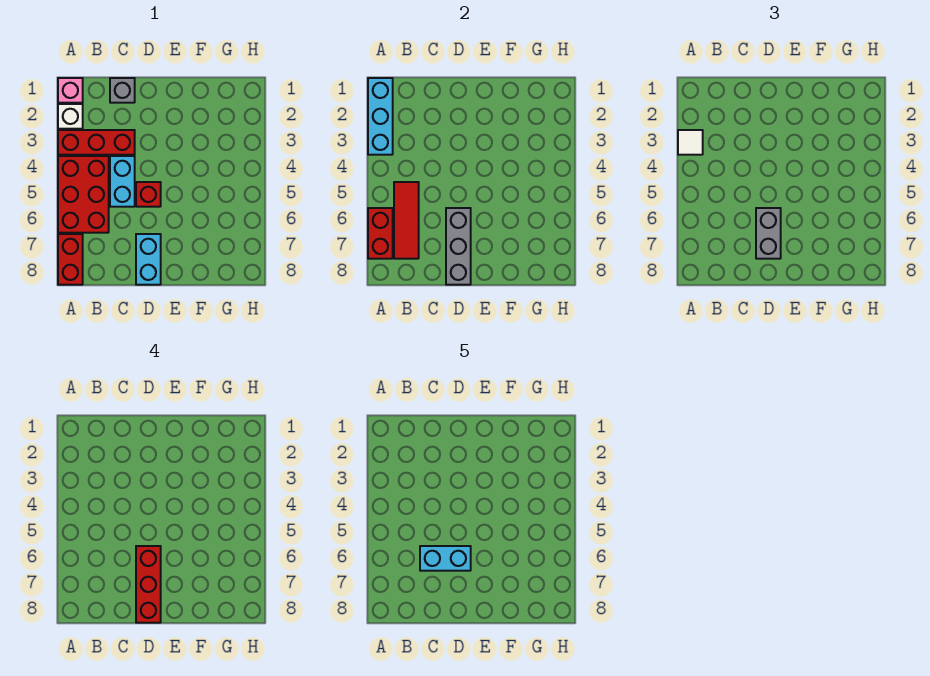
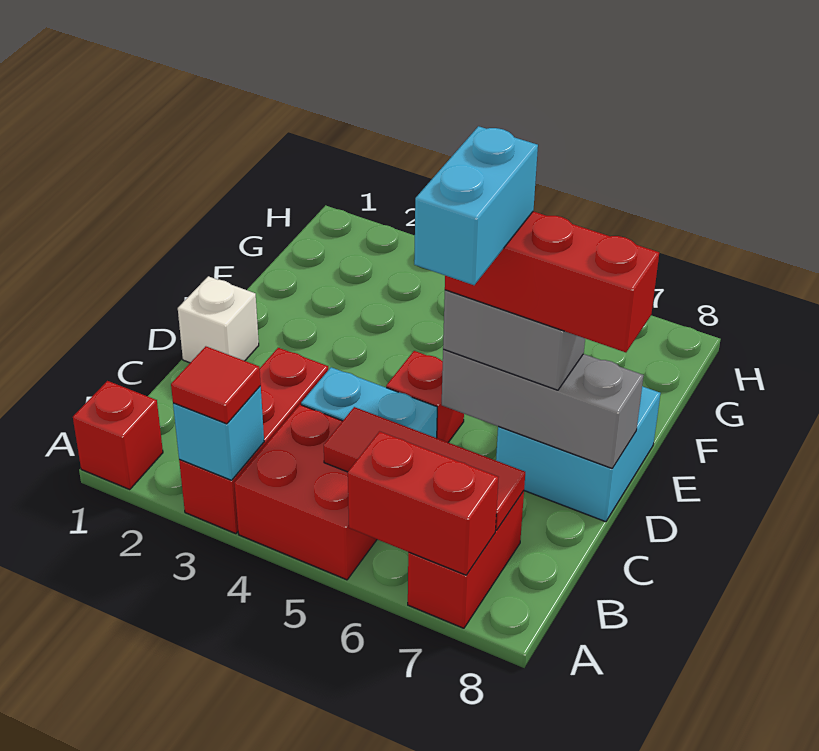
pink 1x1 brick [58,78,83,103] -> red 1x1 brick [73,381,163,490]
cyan 1x3 brick [368,78,393,155] -> cyan 1x1 brick [173,386,264,480]
white 1x1 brick [58,104,83,129] -> white 1x1 brick moved to [178,276,259,363]
white 1x1 tile [678,130,703,155] -> red 1x1 tile [171,346,261,424]
red 2x3 brick [58,156,109,233] -> red 2x2 brick [234,405,377,580]
red 1x2 brick [58,234,83,285] -> red 1x2 brick turned to [408,491,524,628]
grey 1x1 brick [110,78,135,103] -> none
cyan 1x2 brick [136,234,161,285] -> cyan 2x2 brick [496,386,661,522]

